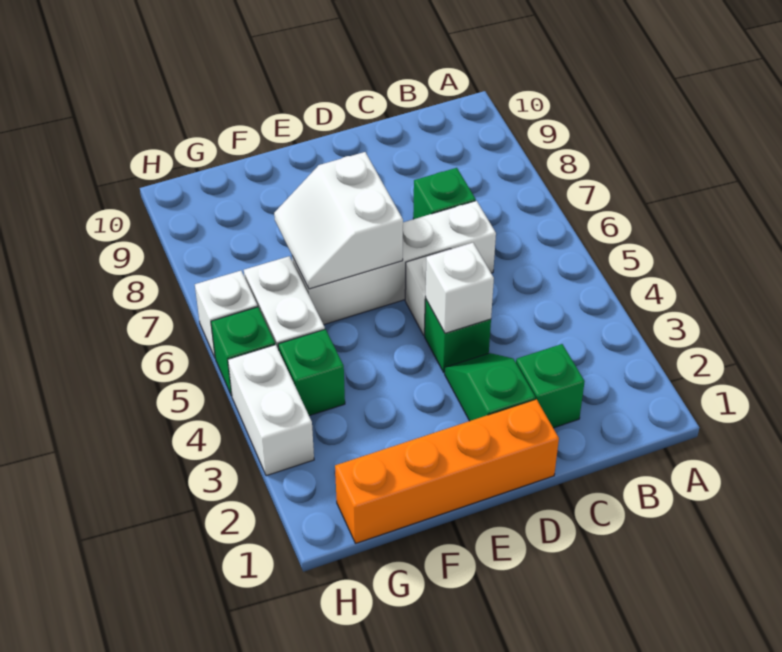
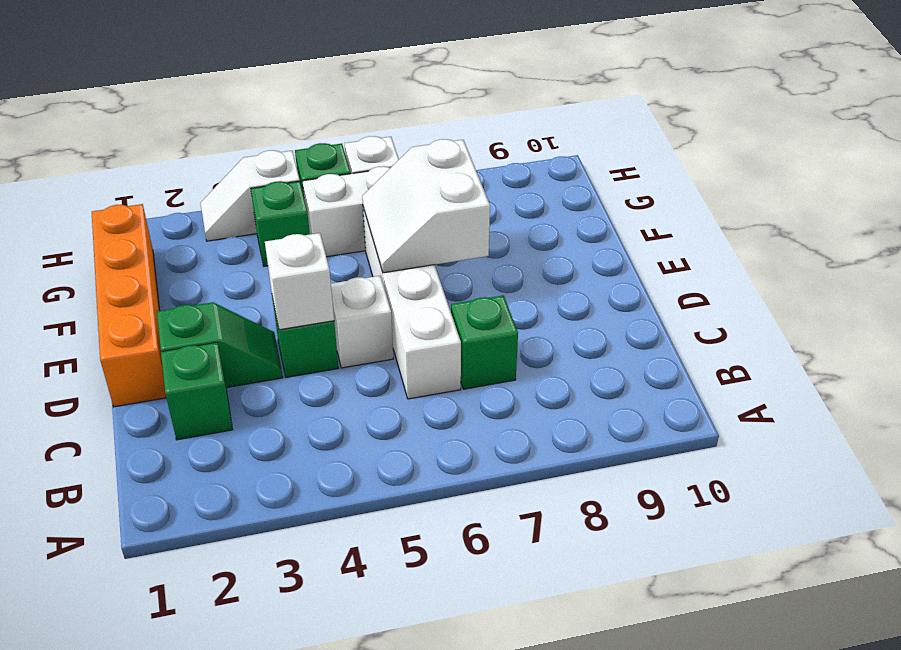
white 2x2 slope [274,152,403,289] -> white 2x2 slope turned to [362,139,490,273]
white 1x2 brick [228,345,314,476] -> white 1x2 slope [201,150,300,241]

